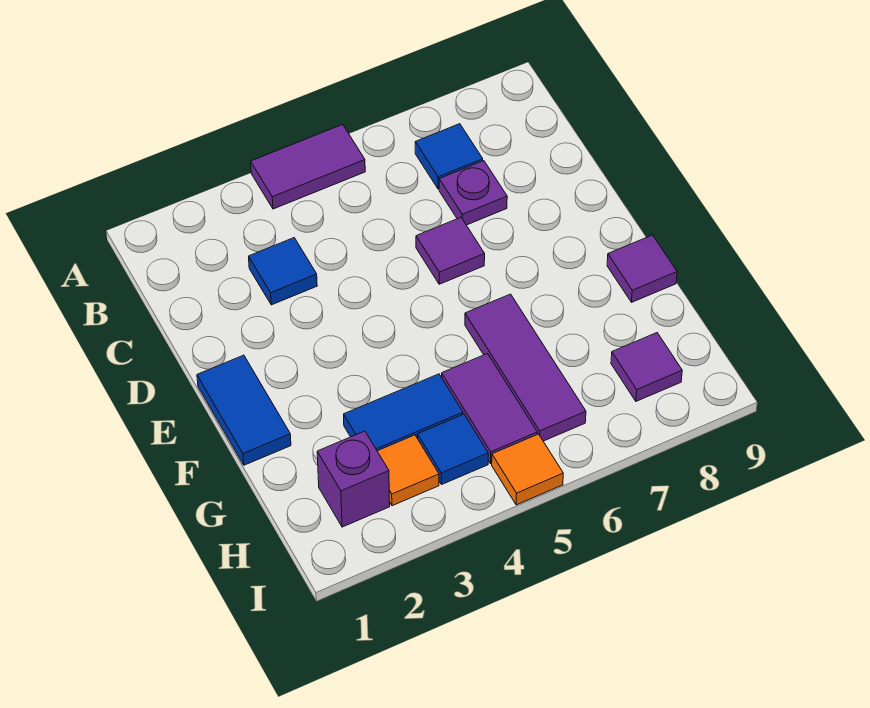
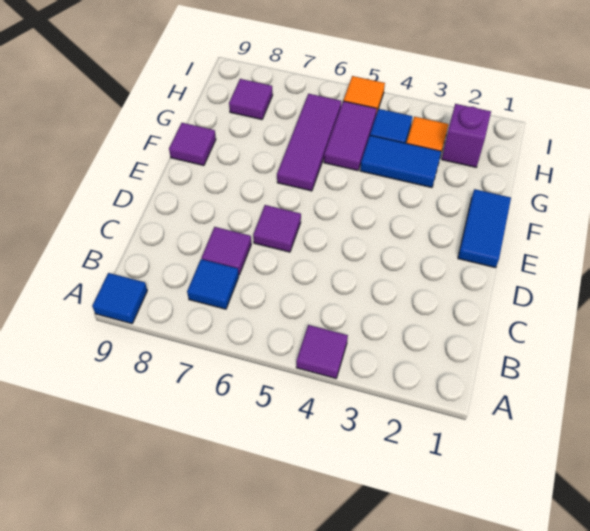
purple 1x2 tile [251,124,365,209] -> purple 1x1 tile [296,325,348,378]
blue 1x1 tile [249,238,317,305] -> blue 1x1 tile moved to [92,273,147,324]
purple 1x1 plate [439,161,507,225] -> purple 1x1 tile [202,227,251,275]

